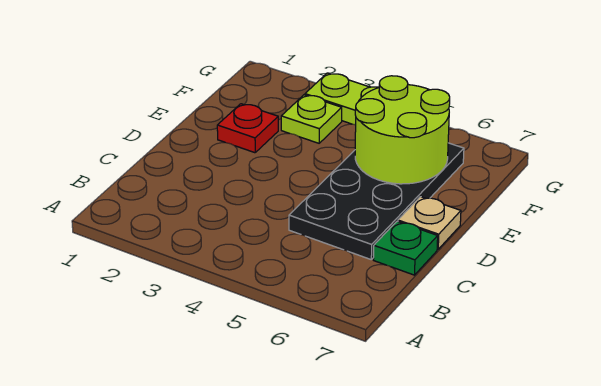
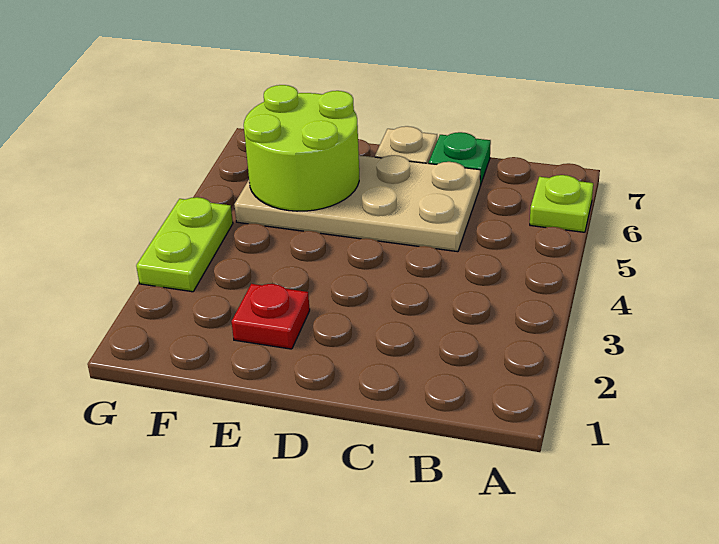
black 2x4 plate [289,143,464,259] -> tan 2x4 plate [234,155,480,252]
lime 1x1 plate [281,95,342,143] -> lime 1x1 plate moved to [530,175,593,232]

